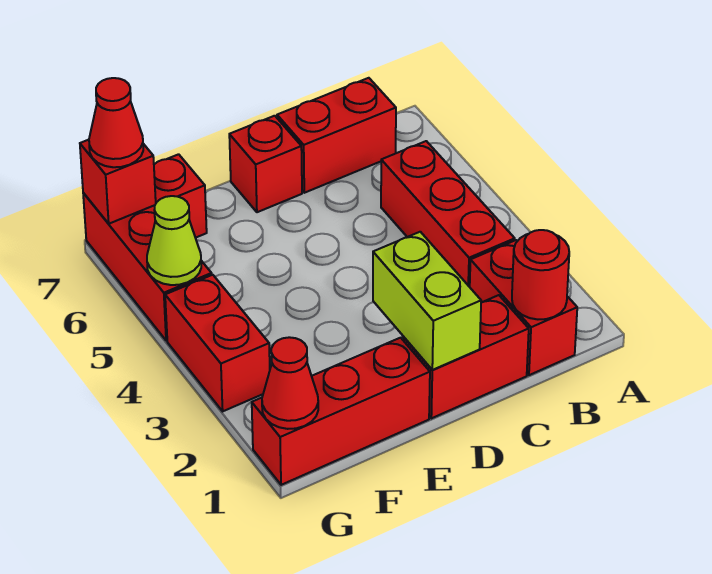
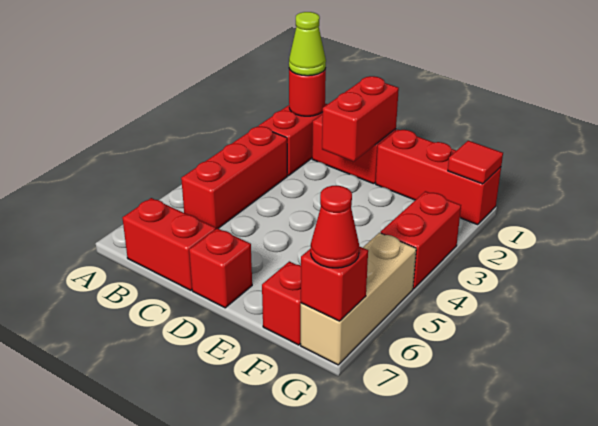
lime 1x2 brick [373,232,481,370] -> red 1x2 brick [322,76,399,162]
red 1x1 cone [262,337,318,429] -> red 1x1 tile [448,141,503,184]
red 1x3 brick [83,193,212,341] -> tan 1x3 brick [301,233,416,365]
lime 1x1 cone [147,196,201,285] -> lime 1x1 cone moved to [289,12,326,76]

